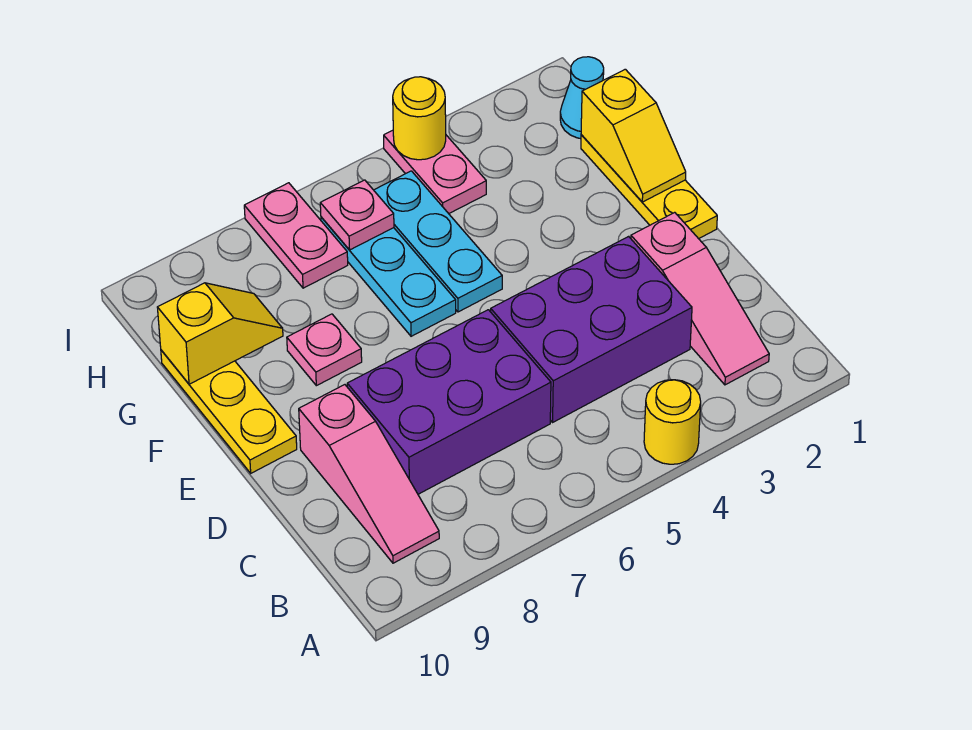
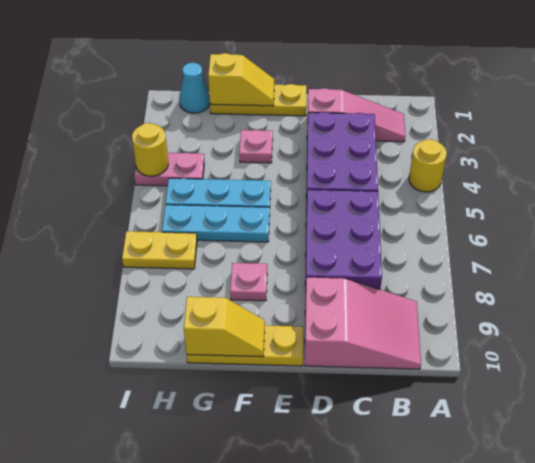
pink 1x3 slope [299,385,439,563] -> pink 2x3 slope [305,277,421,369]
yellow 1x2 slope [157,283,283,384] -> yellow 1x2 slope turned to [184,297,265,357]
pink 1x1 plate [320,180,394,250] -> pink 1x1 plate moved to [239,130,273,163]
pink 1x2 plate [244,183,348,288] -> yellow 1x2 plate [122,231,197,269]

